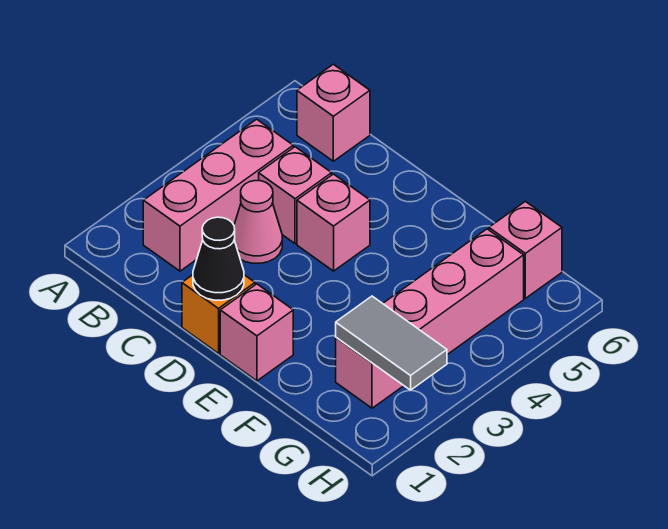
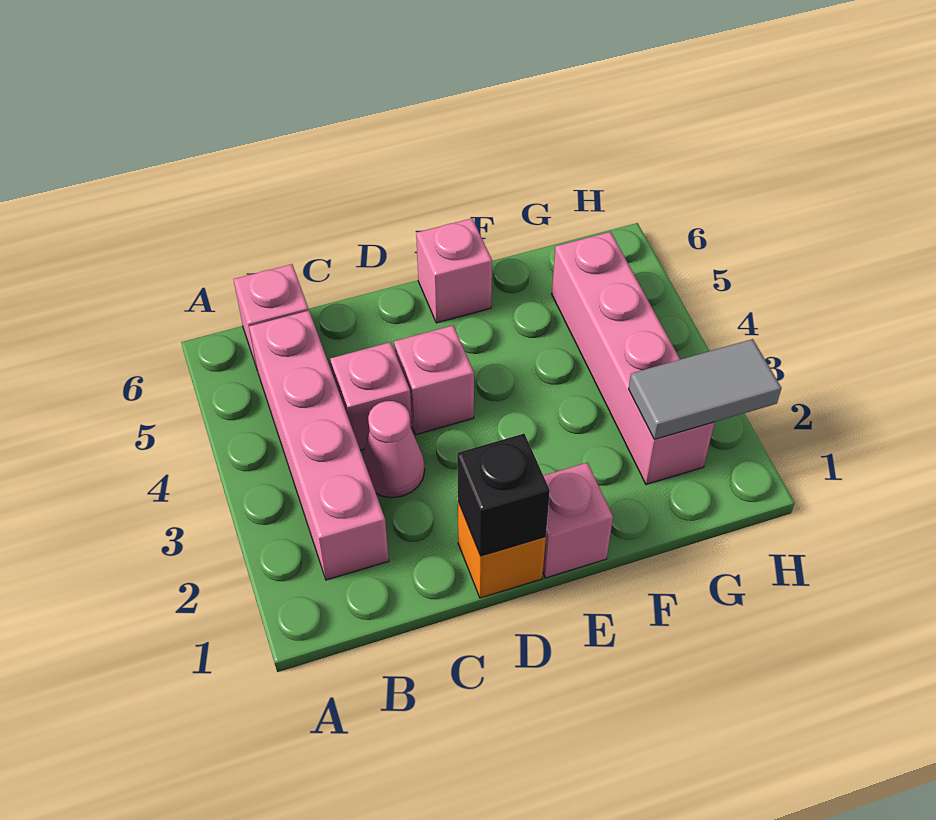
pink 1x3 brick [143,119,293,271] -> pink 1x4 brick [249,311,389,580]
black 1x1 cone [193,217,244,300] -> black 1x1 brick [457,434,550,556]
pink 1x1 brick [489,201,562,298] -> pink 1x1 brick moved to [416,218,492,323]

